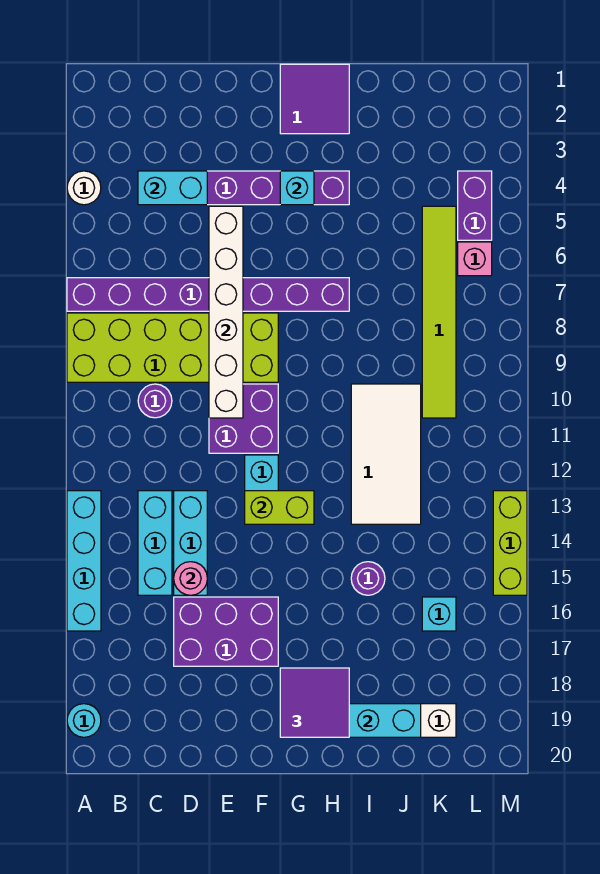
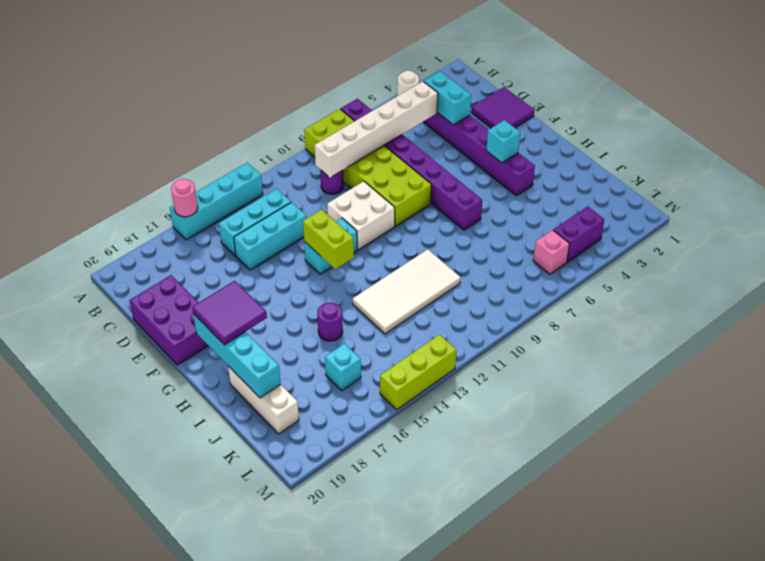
cyan 1x1 round brick [67,704,101,737] -> none
pink 1x1 round brick [174,562,207,595] -> pink 1x1 round brick moved to [171,179,198,217]
purple 2x3 brick [174,597,278,666] -> purple 2x3 brick moved to [130,275,208,365]
white 1x6 brick [209,206,243,418] -> white 1x6 brick moved to [315,81,438,177]
purple 2x2 brick [209,384,278,453] -> white 2x2 brick [327,181,395,250]
purple 2x2 tile [280,64,349,134] -> purple 2x2 tile moved to [471,87,534,128]
lime 1x6 tile [422,206,456,418] -> none

